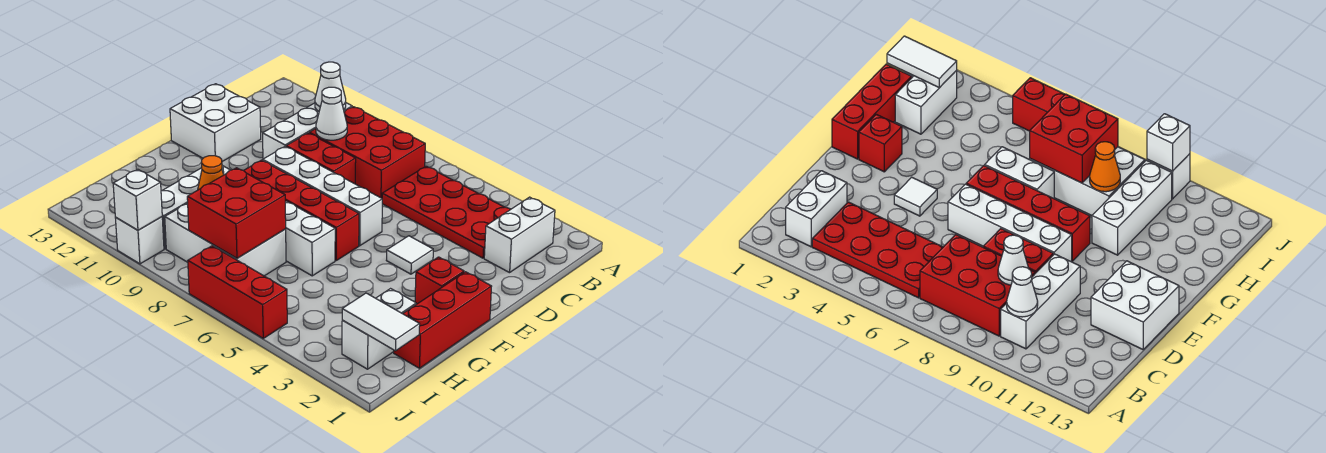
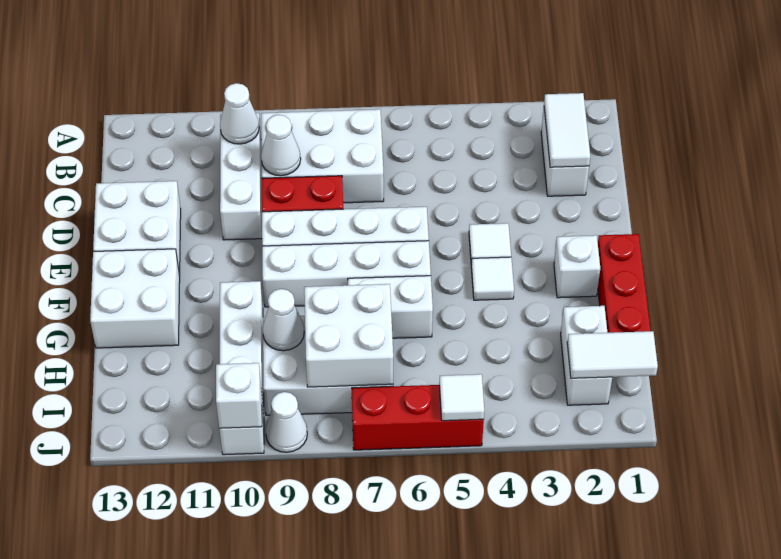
none -> white 1x2 tile [544,93,590,167]
red 2x4 plate [382,166,511,258] -> none
red 2x3 brick [309,107,425,198] -> white 2x3 brick [261,109,384,203]
red 1x1 brick [415,257,464,304] -> white 1x1 brick [554,235,600,298]
none -> white 1x1 tile [471,257,514,300]
red 1x4 brick [244,160,359,260] -> white 1x4 brick [262,241,431,307]
none -> white 2x2 brick [90,249,180,348]
red 2x2 brick [187,168,286,258] -> white 2x2 brick [304,284,393,387]
orange 1x1 cone [198,156,224,190] -> white 1x1 cone [263,289,304,351]
none -> white 1x1 tile [439,374,484,421]
none -> white 1x1 cone [266,392,307,452]

